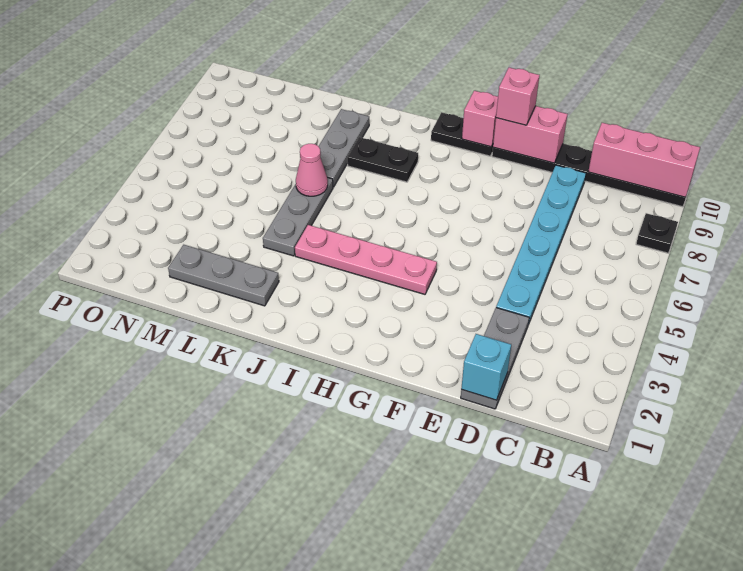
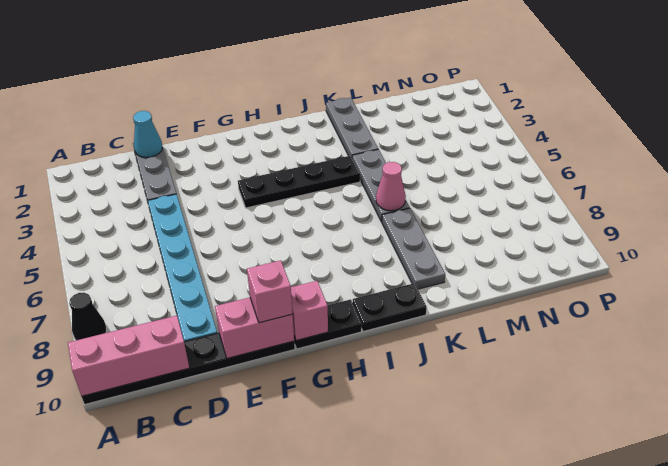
black 1x1 plate [636,213,678,253] -> black 1x1 cone [69,293,106,340]
cyan 1x1 brick [461,334,511,400] -> cyan 1x1 cone [133,111,162,158]
pink 1x4 plate [295,225,437,294] -> black 1x4 plate [238,156,360,208]
black 1x2 plate [347,137,418,182] -> black 1x2 plate moved to [353,283,427,332]
grey 1x3 plate [168,245,279,306] -> grey 1x3 plate turned to [326,98,378,156]

